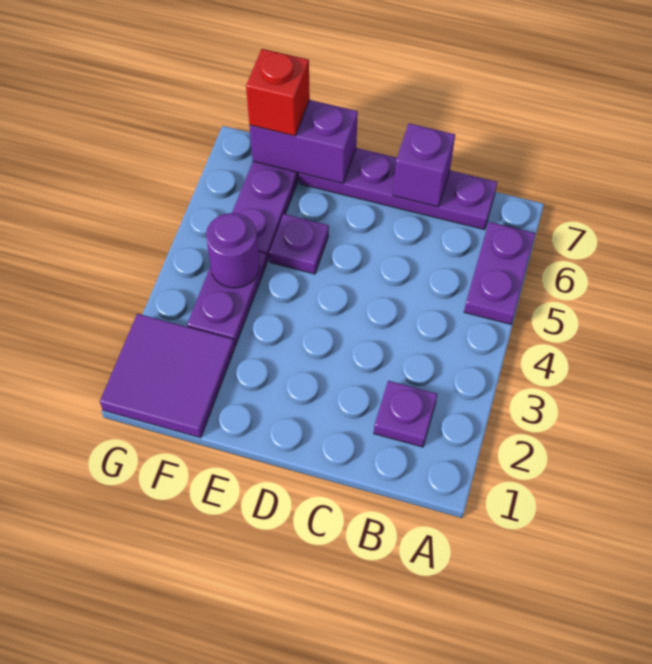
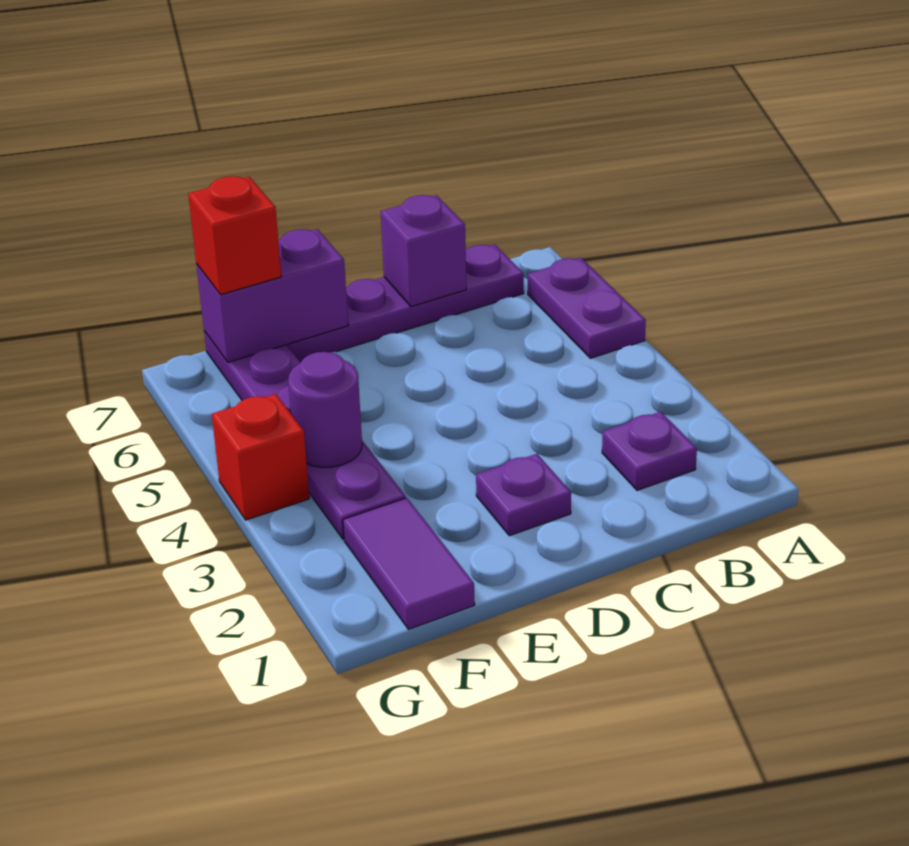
purple 1x1 plate [269,214,329,274] -> purple 1x1 plate moved to [476,454,571,536]
purple 2x2 tile [100,314,235,438] -> purple 1x2 tile [343,498,475,630]
none -> red 1x1 brick [212,394,309,520]

